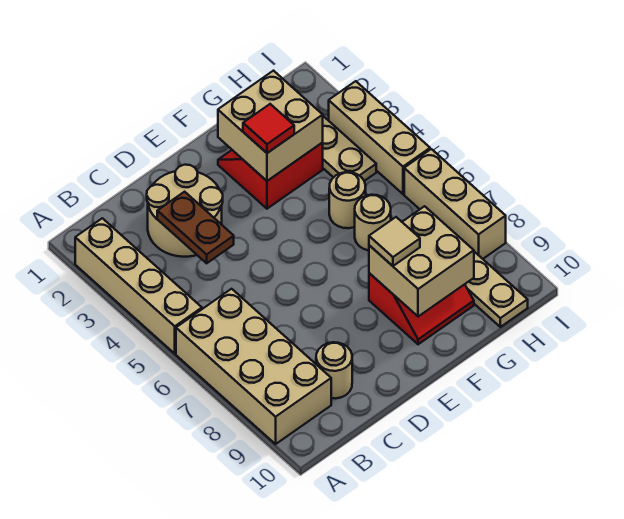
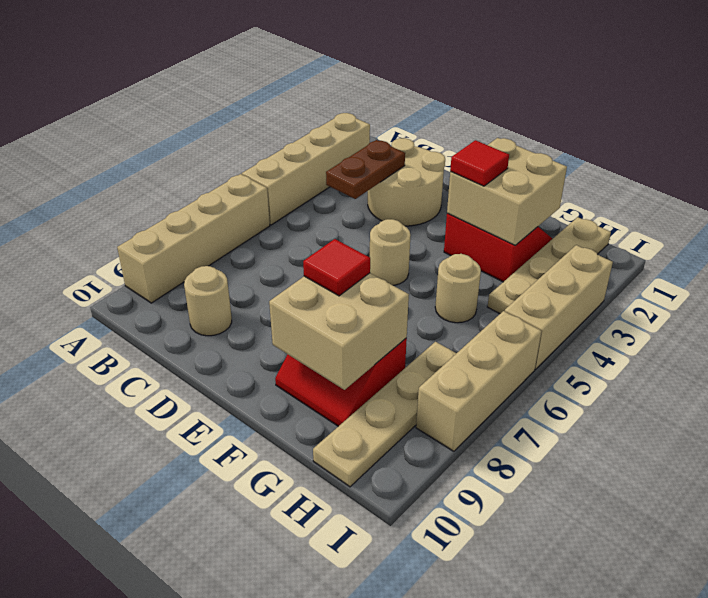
tan 2x4 brick [176,289,331,444] -> tan 1x4 brick [117,174,270,303]
tan 1x1 tile [369,217,420,266] -> red 1x1 tile [303,239,370,296]
tan 1x1 round brick [355,195,391,251] -> tan 1x1 round brick moved to [370,219,410,285]

